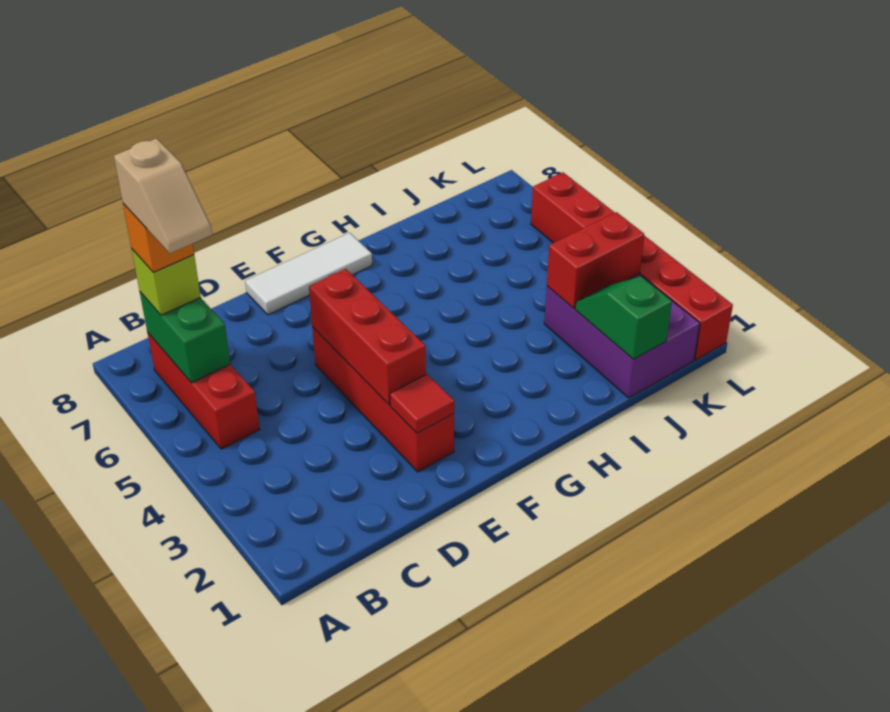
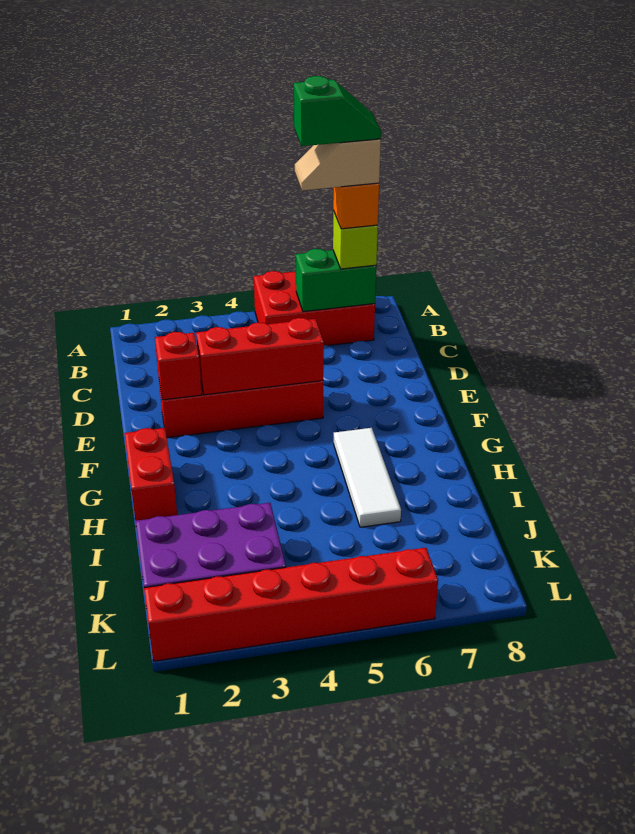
red 1x3 brick [147,332,260,449] -> red 2x3 brick [254,271,375,346]
red 1x1 tile [390,374,454,433] -> red 1x1 brick [155,332,202,400]
white 1x3 tile [245,233,372,315] -> white 1x3 tile moved to [334,428,401,527]
green 1x2 slope [575,276,672,359] -> green 1x2 slope moved to [294,76,381,146]
red 1x2 brick [547,212,644,308] -> red 1x2 brick moved to [124,428,177,521]

